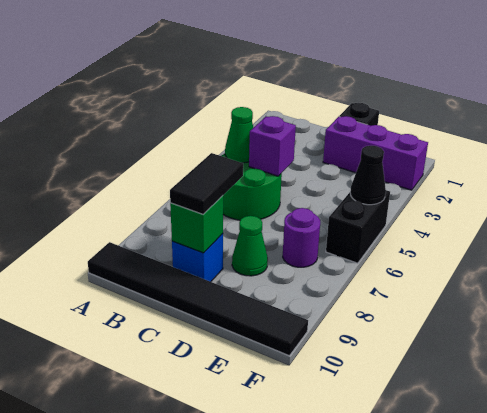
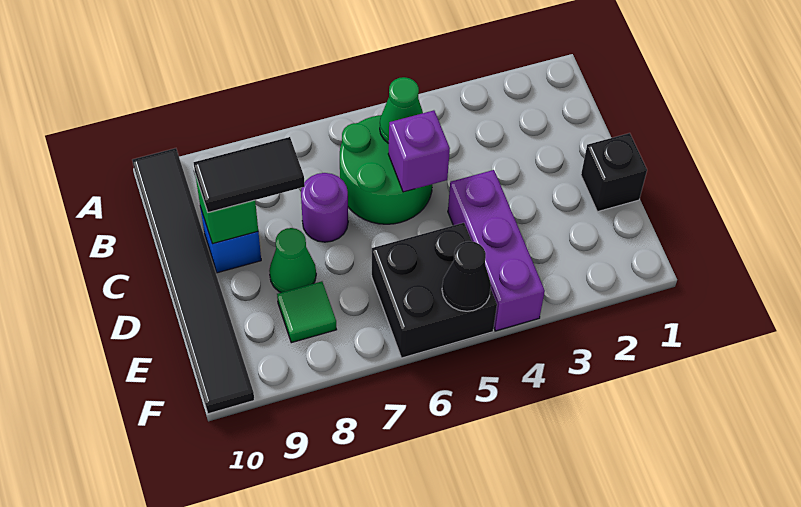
purple 1x3 brick [323,116,428,190] -> purple 1x3 brick moved to [448,170,545,331]
purple 1x1 round brick [283,208,320,267] -> purple 1x1 round brick moved to [301,173,348,242]
none -> green 1x1 tile [277,281,337,343]
black 1x2 brick [326,190,390,263] -> black 2x2 brick [372,223,497,358]

